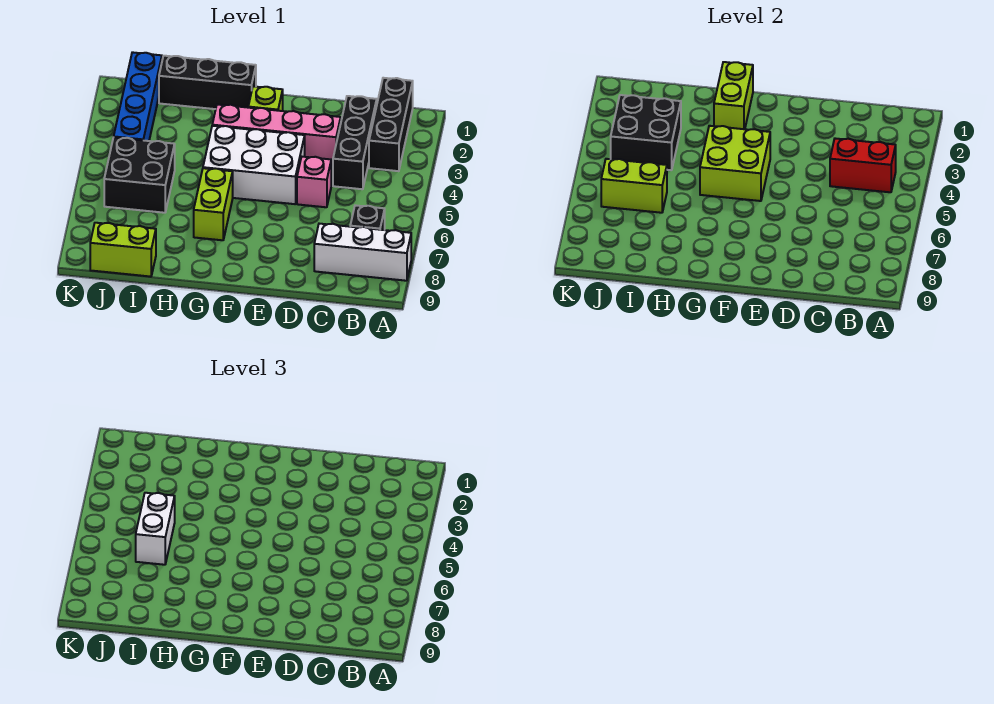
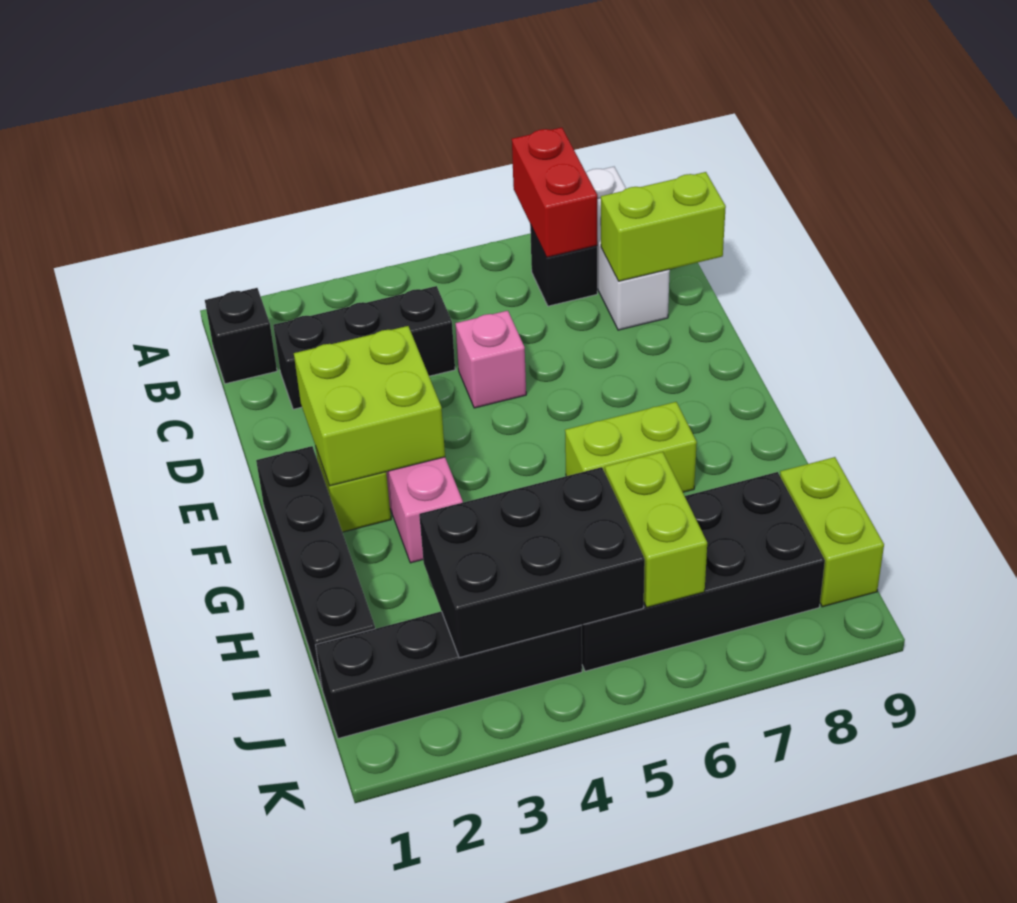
black 1x3 brick [369,78,413,171] -> black 1x1 brick [205,288,277,384]
red 1x2 brick [830,138,896,192] -> red 1x2 brick moved to [512,127,597,257]
white 2x3 brick [203,126,305,204] -> none
lime 2x2 brick [700,126,770,201] -> lime 2x2 brick moved to [294,326,445,486]
black 1x3 brick [159,56,256,109] -> black 1x4 brick [256,446,375,687]
lime 1x2 brick [714,62,753,129] -> lime 1x2 brick moved to [601,172,726,281]
black 2x2 brick [611,95,681,170] -> black 2x3 brick [419,467,645,658]
black 2x2 brick [104,137,175,213] -> black 2x4 brick [582,472,825,671]
white 1x2 brick [136,493,175,565] -> none
blue 1x4 brick [114,52,162,141] -> black 1x4 brick [316,611,582,738]

